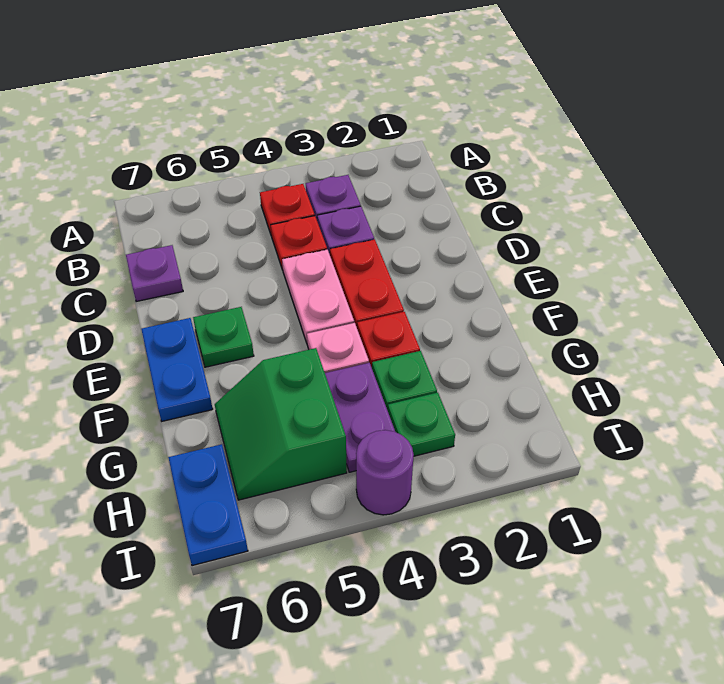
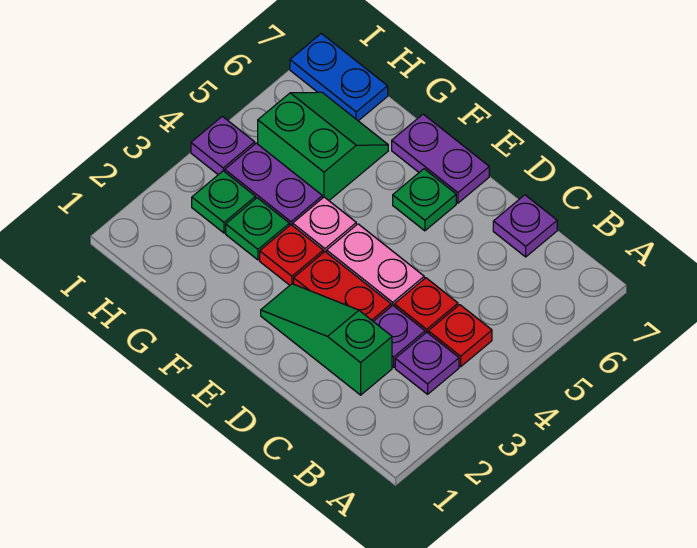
none -> green 1x3 slope [261,284,392,395]
blue 1x2 plate [141,318,213,421] -> purple 1x2 plate [392,114,489,203]
purple 1x1 round brick [356,430,414,515] -> purple 1x1 plate [191,116,255,175]

